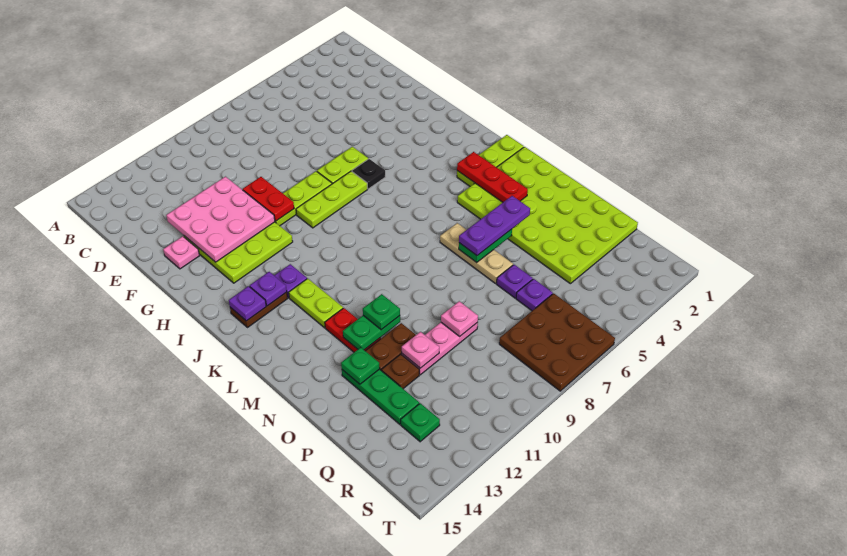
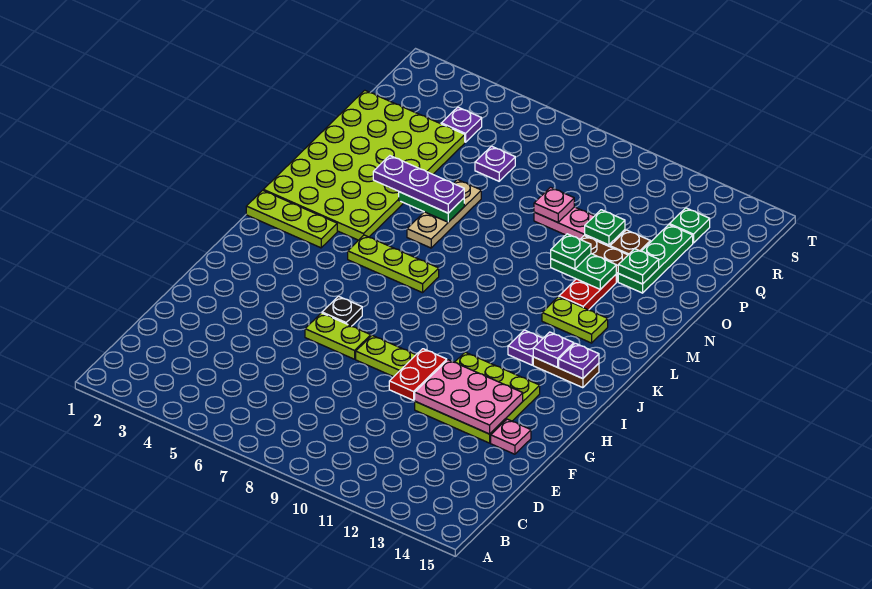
pink 3x3 plate [166,177,275,262] -> pink 2x3 plate [415,360,523,434]
lime 1x3 plate [296,171,368,228] -> lime 1x3 plate moved to [348,235,439,293]
red 1x3 plate [457,152,528,202] -> none
lime 1x2 plate [289,279,343,328] -> lime 1x2 plate turned to [542,297,608,343]
purple 1x1 plate [497,265,533,298] -> purple 1x1 plate moved to [441,107,482,142]
pink 1x1 plate [402,332,439,368] -> green 1x1 plate [585,210,625,245]
brown 3x3 plate [499,293,615,391] -> none

